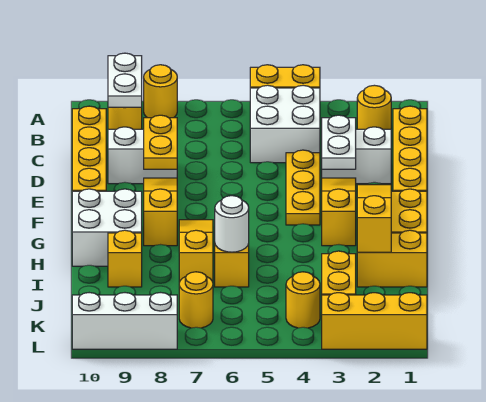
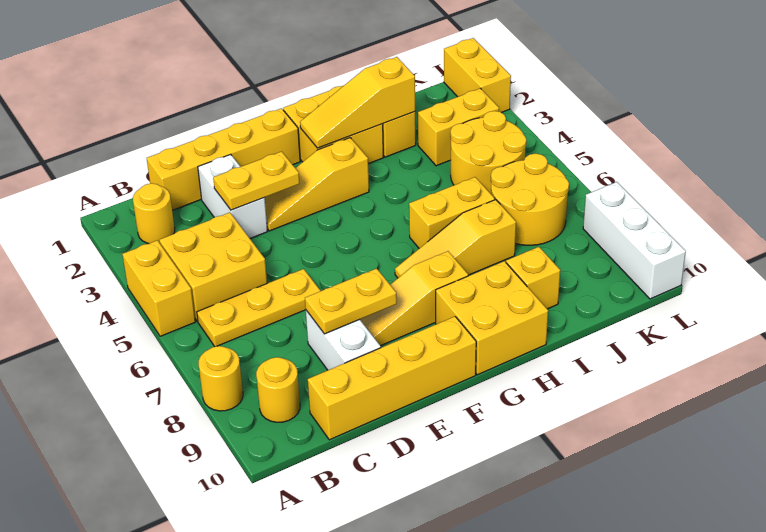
white 1x2 plate [108,53,142,107] -> none
white 2x2 brick [250,85,320,163] -> yellow 2x2 brick [159,213,267,321]
white 1x2 plate [322,115,356,169] -> yellow 1x2 plate [213,152,300,210]
yellow 1x3 plate [286,150,320,225] -> yellow 1x3 plate moved to [197,269,320,347]
white 2x2 brick [72,189,142,266] -> yellow 2x2 brick [436,261,548,375]
white 1x1 round brick [215,196,249,252] -> none
yellow 1x1 round brick [286,272,320,328] -> yellow 2x2 round brick [450,111,526,194]
yellow 1x1 round brick [179,272,213,328] -> yellow 2x2 round brick [491,154,569,245]
yellow 1x3 brick [322,293,427,349] -> yellow 1x2 brick [444,38,511,113]

